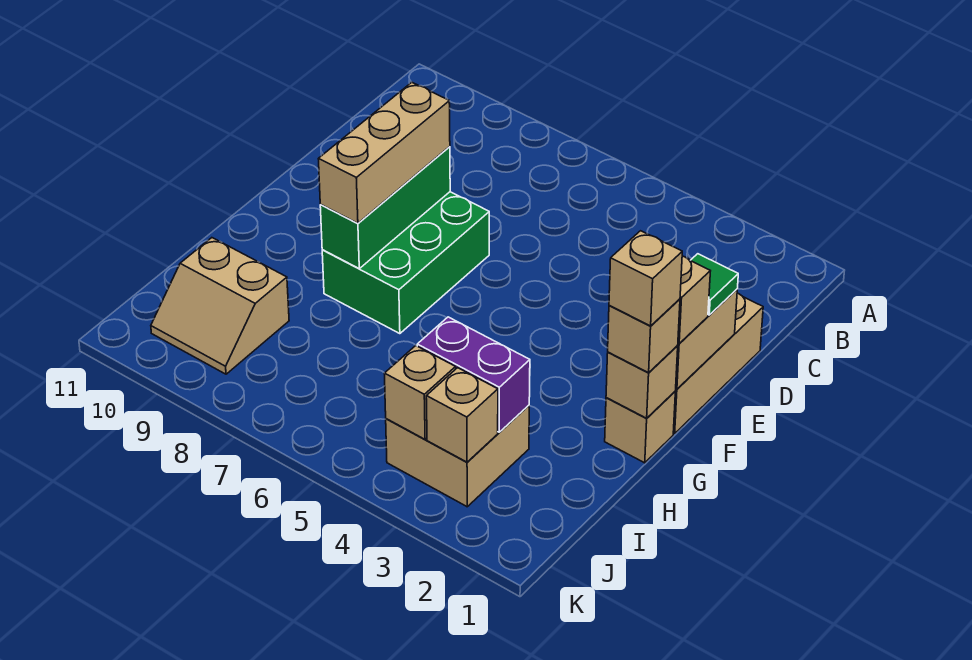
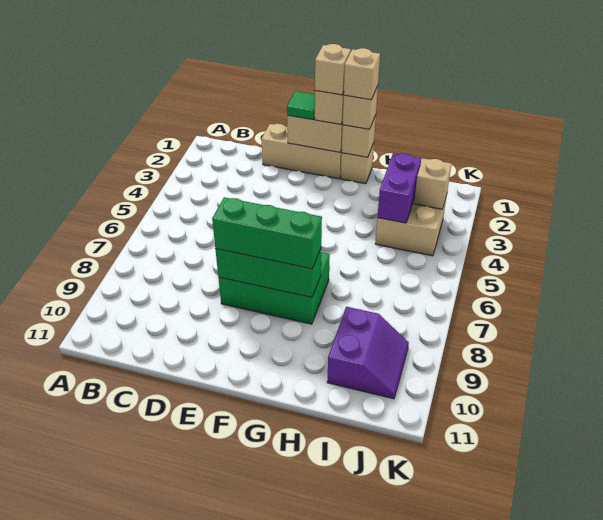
tan 1x3 brick [319,82,450,223] -> green 1x3 brick [212,197,322,269]
tan 2x2 slope [151,238,289,374] -> purple 2x2 slope [327,307,409,399]
tan 1x1 brick [384,346,456,439] -> tan 1x1 brick moved to [315,44,351,95]

